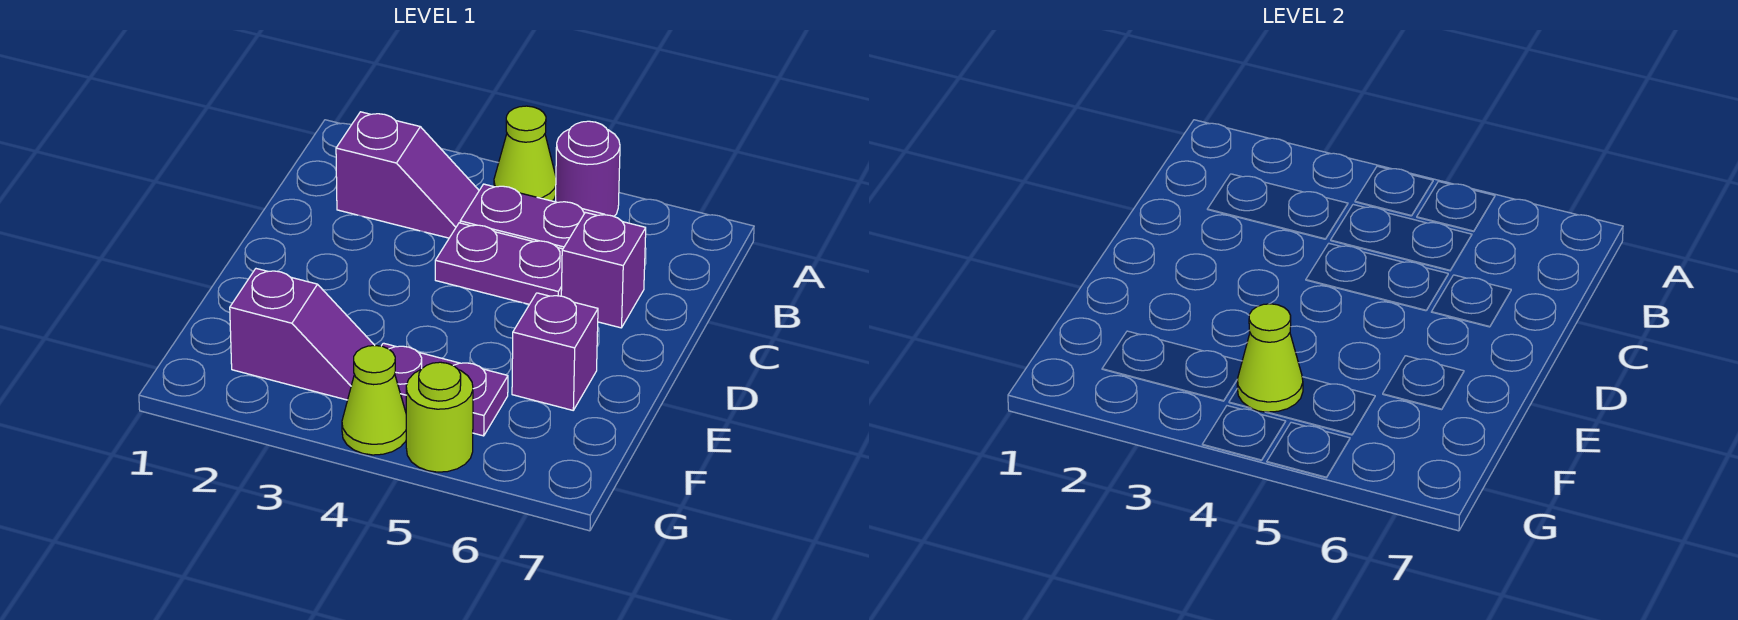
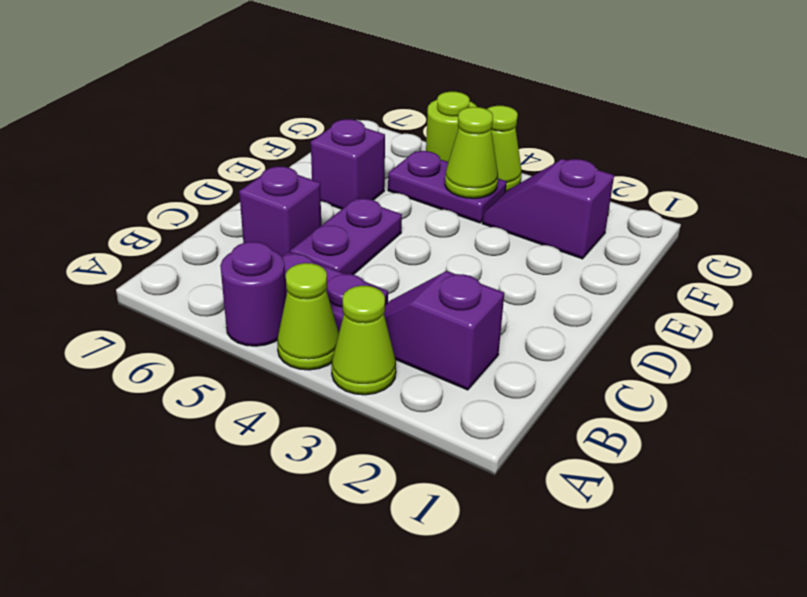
none -> lime 1x1 cone [332,286,396,395]
purple 1x2 plate [435,223,563,304] -> purple 1x2 plate turned to [290,198,402,275]

